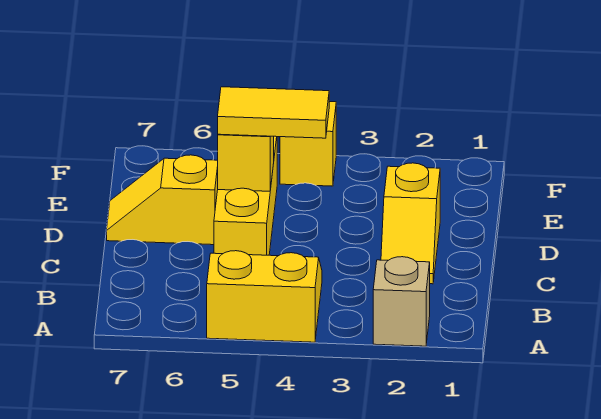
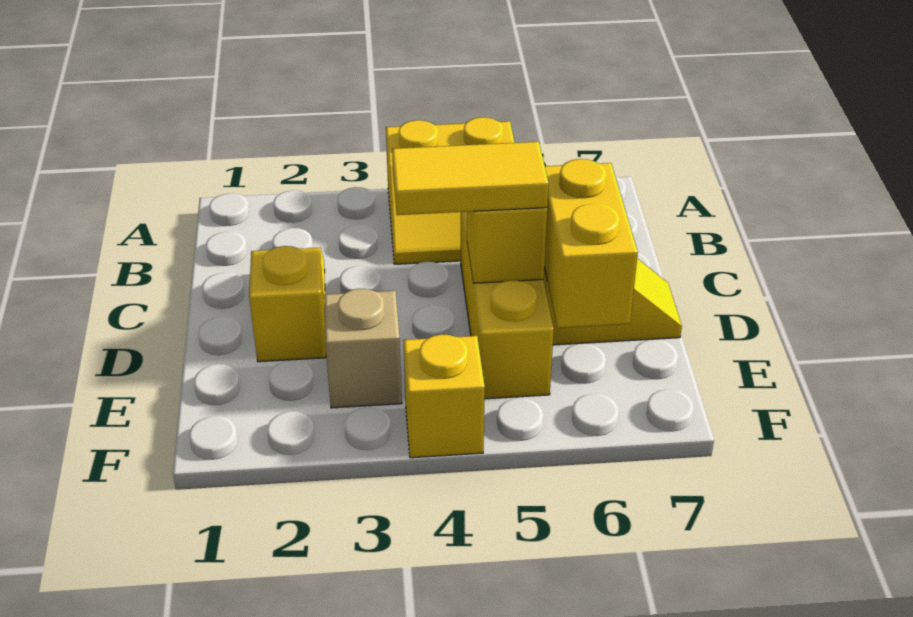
tan 1x1 brick [373,257,430,346] -> tan 1x1 brick moved to [324,289,402,408]
none -> yellow 1x2 brick [544,159,638,328]

